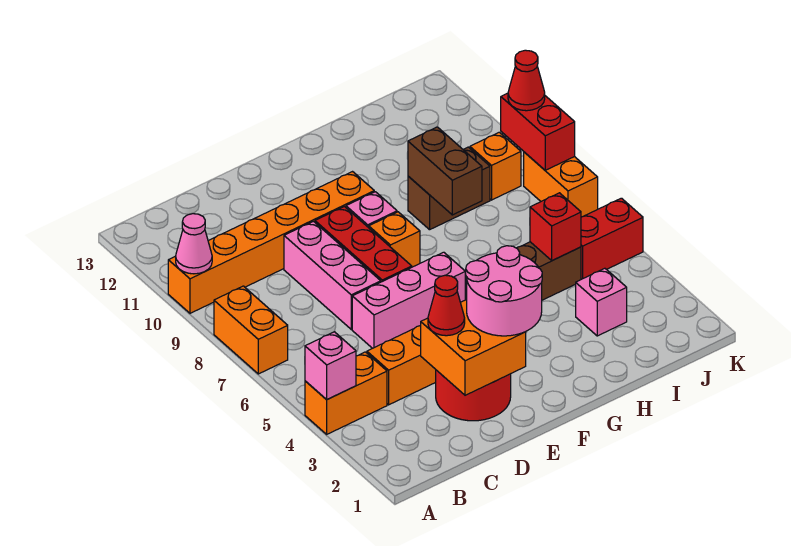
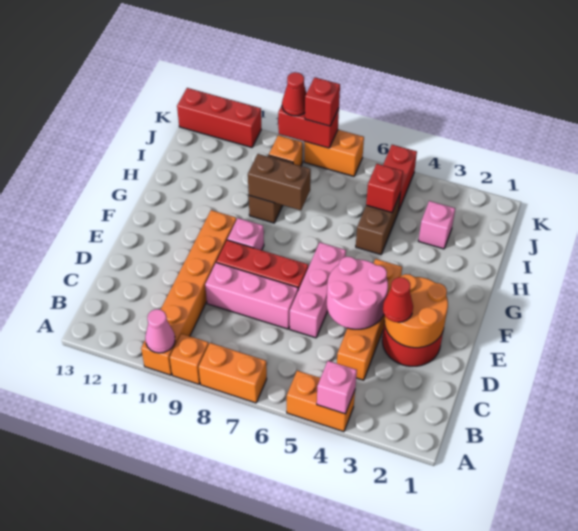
orange 1x2 brick [305,352,387,434] -> orange 1x2 brick turned to [287,371,355,432]
orange 2x2 brick [420,300,526,395] -> orange 2x2 round brick [384,274,448,348]
pink 2x2 round brick [466,246,542,336] -> pink 2x2 round brick moved to [327,257,388,329]
orange 1x1 brick [369,212,420,267] -> orange 1x1 brick moved to [170,334,209,384]
none -> red 1x1 brick [305,77,340,126]
none -> red 1x3 brick [177,88,261,147]

